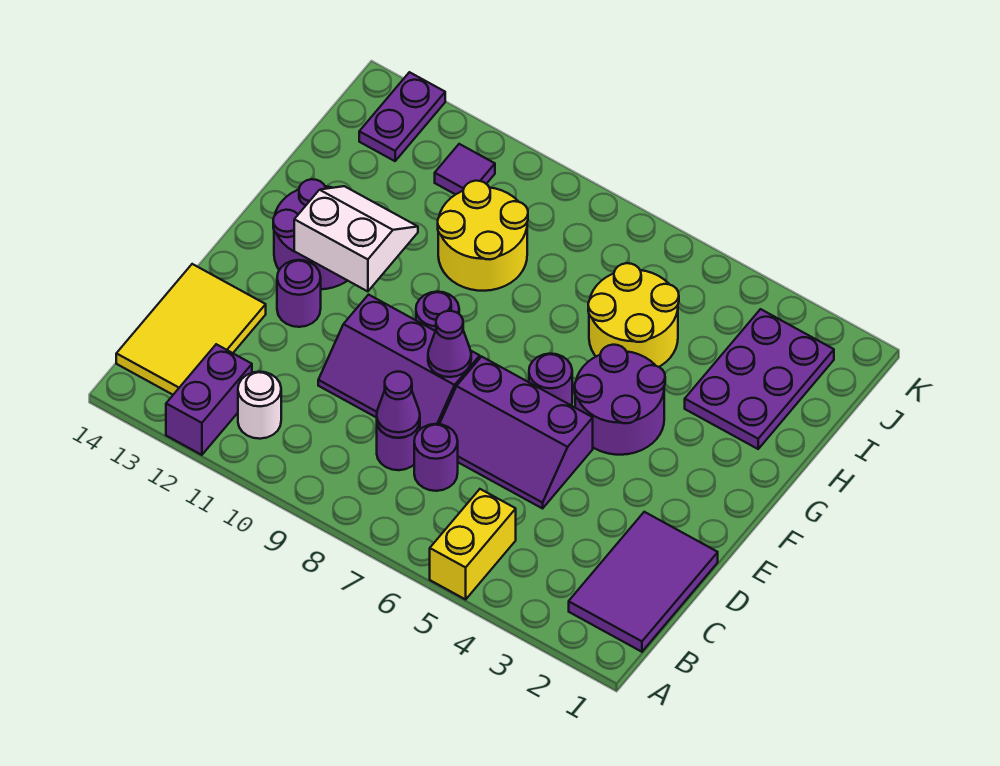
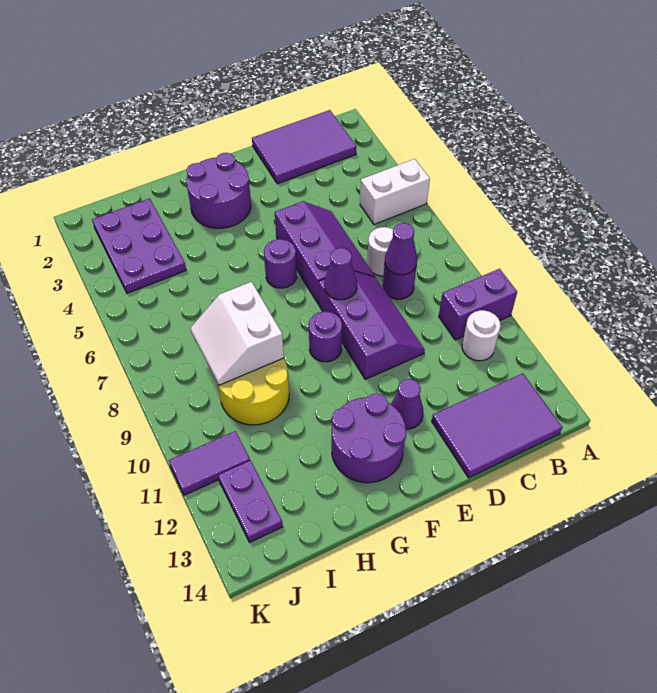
yellow 1x2 brick [430,489,516,599] -> white 1x2 brick [360,159,430,224]
purple 1x2 brick [166,344,252,455] -> purple 1x2 brick moved to [439,269,517,340]
yellow 2x3 tile [116,264,266,395] -> purple 2x3 tile [432,373,562,478]
purple 1x1 round brick [414,424,458,491] -> white 1x1 round brick [367,227,393,276]
purple 1x1 round brick [277,260,321,327] -> purple 1x1 cone [391,379,423,429]
purple 2x2 round brick [575,345,665,455] -> purple 2x2 round brick moved to [186,153,251,228]
white 2x2 slope [294,186,418,291] -> white 2x2 slope moved to [190,282,284,385]
purple 2x3 plate [685,309,834,449] -> purple 2x3 plate turned to [92,198,186,293]
yellow 2x2 round brick [588,263,679,367] -> none
purple 1x1 tile [435,144,495,195] -> purple 1x2 tile [169,431,250,495]
purple 1x2 plate [359,72,445,161] -> purple 1x2 plate turned to [218,460,283,542]

